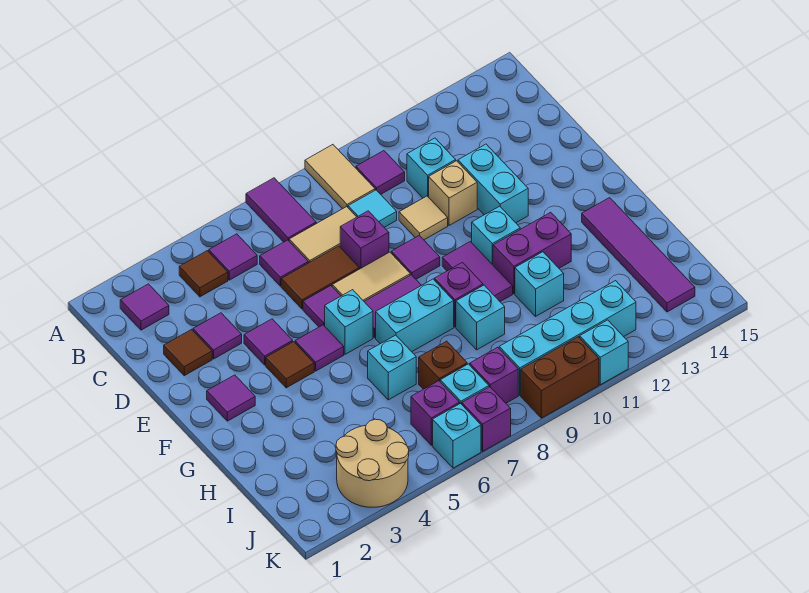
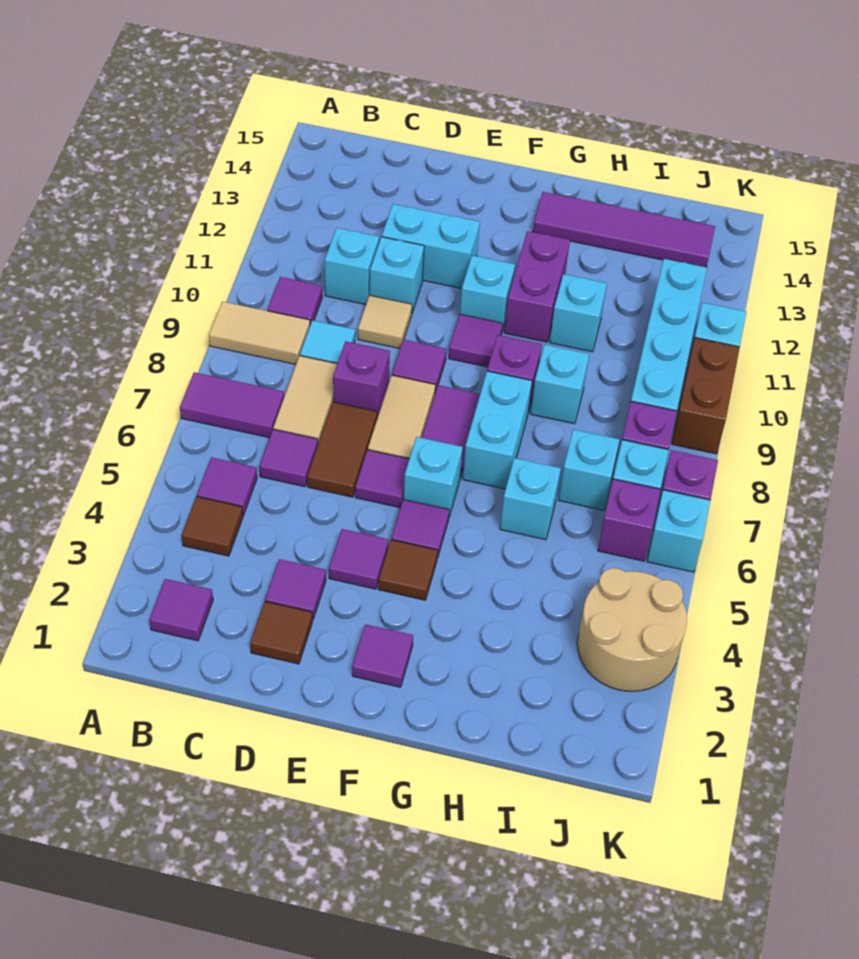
tan 1x1 brick [429,161,477,226] -> cyan 1x1 brick [370,237,424,313]
purple 1x2 tile [442,242,513,302] -> purple 1x1 tile [449,314,503,367]
brown 1x1 brick [419,341,467,389] -> cyan 1x1 brick [559,429,620,510]

